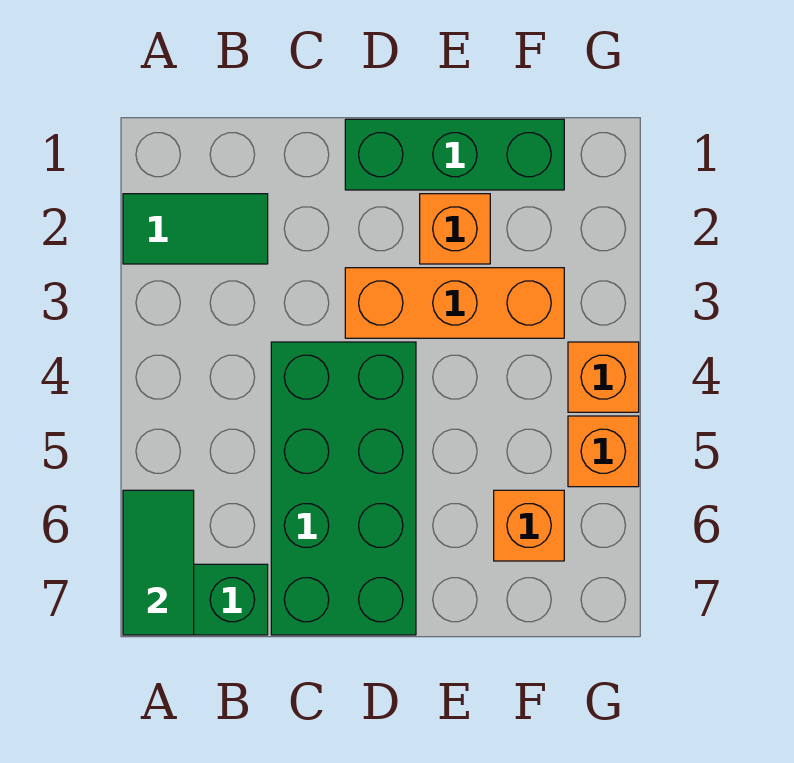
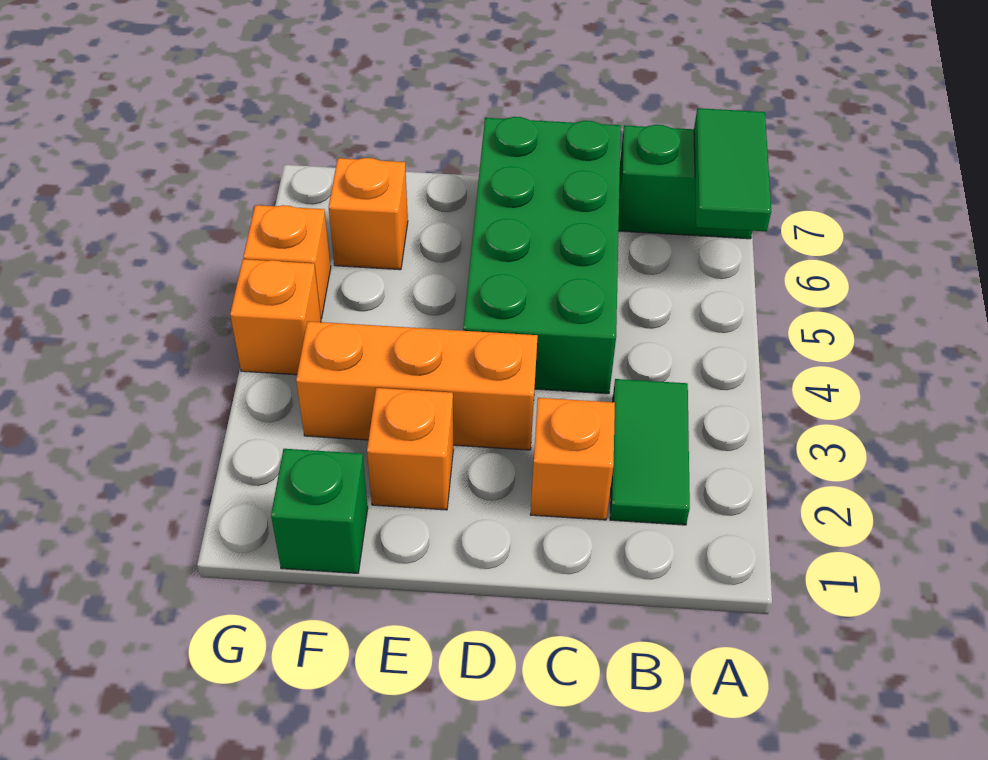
green 1x2 tile [123,194,268,264] -> green 1x2 tile turned to [610,379,690,525]
none -> orange 1x1 brick [530,398,615,520]
green 1x3 brick [345,119,564,190] -> green 1x1 brick [271,449,368,573]

